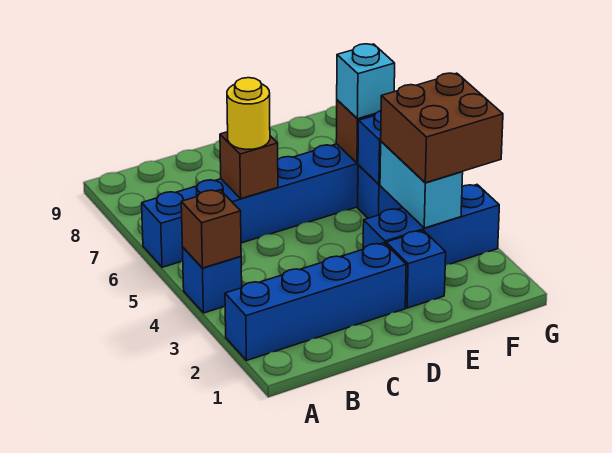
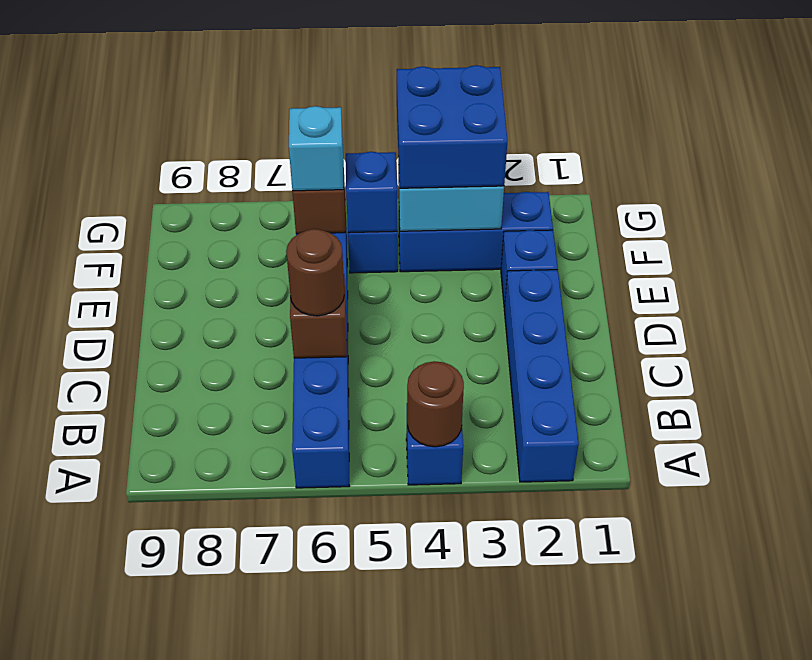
brown 1x1 brick [181,190,241,268] -> brown 1x1 round brick [407,361,464,447]
yellow 1x1 round brick [227,78,270,149] -> brown 1x1 round brick [286,229,344,316]
blue 1x3 brick [363,185,499,265] -> blue 1x3 brick turned to [399,192,553,272]
brown 2x2 brick [381,73,503,183] -> blue 2x2 brick [397,65,507,188]

